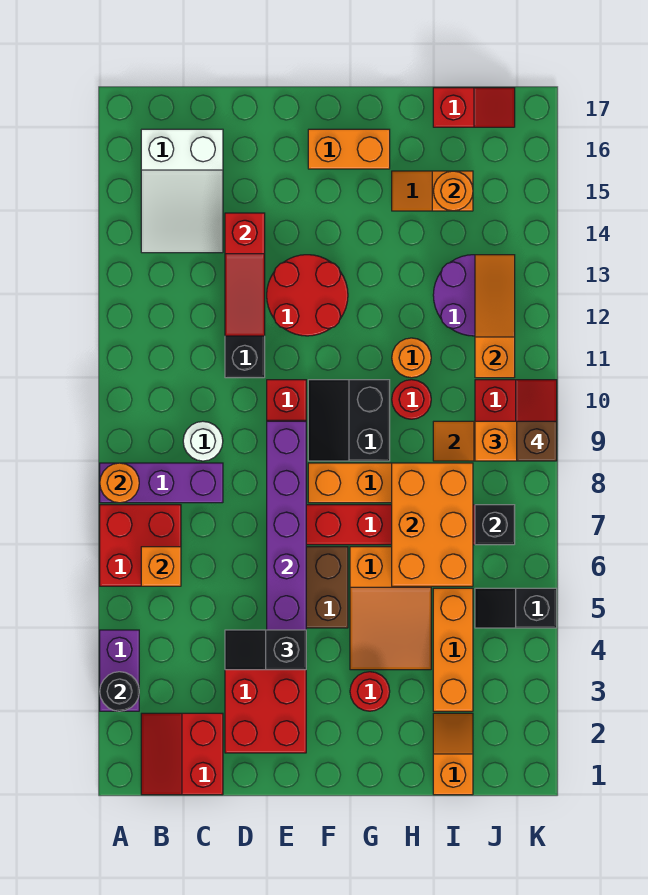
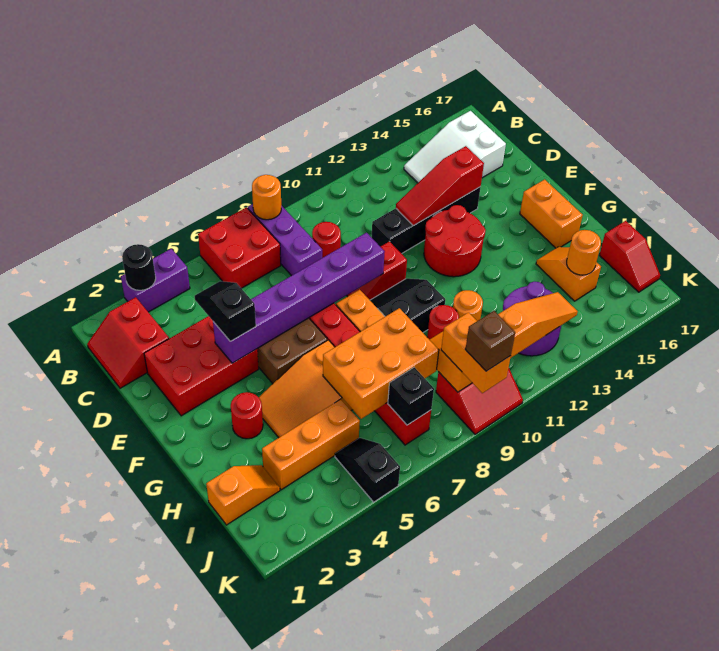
red 2x2 slope [141,713,223,795] -> red 2x2 slope turned to [87,297,169,388]
orange 1x1 brick [141,547,181,586] -> none
white 1x1 round brick [183,421,223,461] -> red 1x1 round brick [312,222,341,258]

